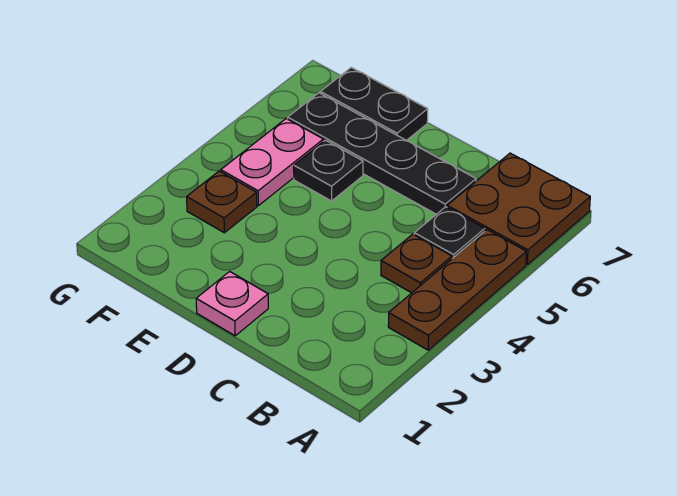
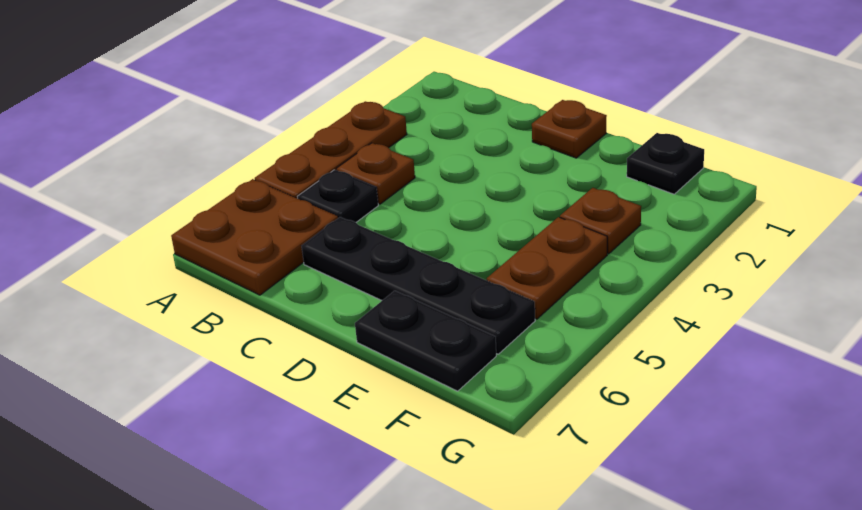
pink 1x1 plate [196,271,268,336] -> brown 1x1 plate [532,100,607,158]
black 1x1 plate [294,140,363,201] -> black 1x1 plate moved to [627,133,704,194]
pink 1x2 plate [221,118,323,206] -> brown 1x2 plate [487,217,607,319]

